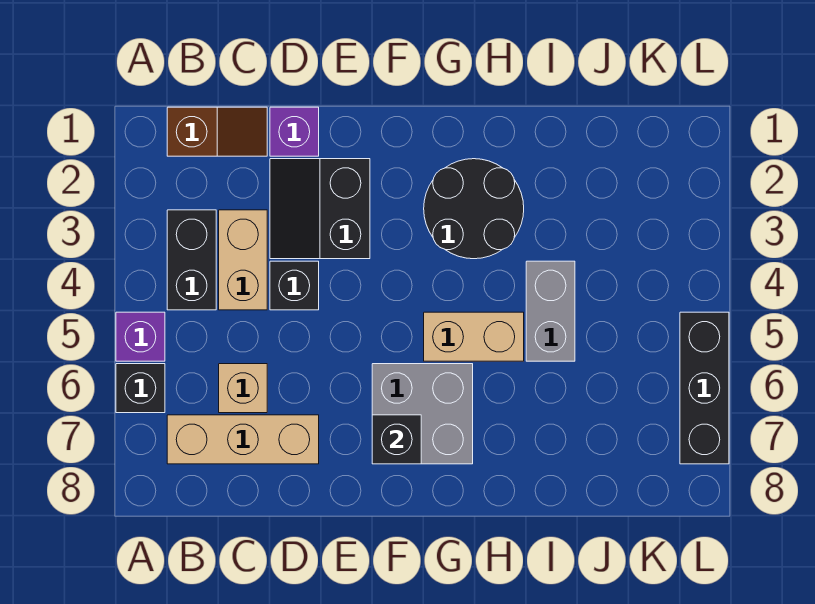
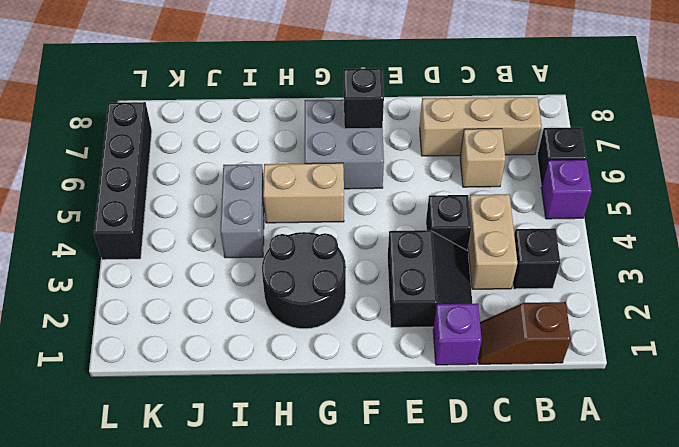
black 1x2 brick [167,210,216,310] -> black 1x1 brick [513,228,560,289]
black 1x3 brick [680,312,729,464] -> black 1x4 brick [94,102,152,260]

